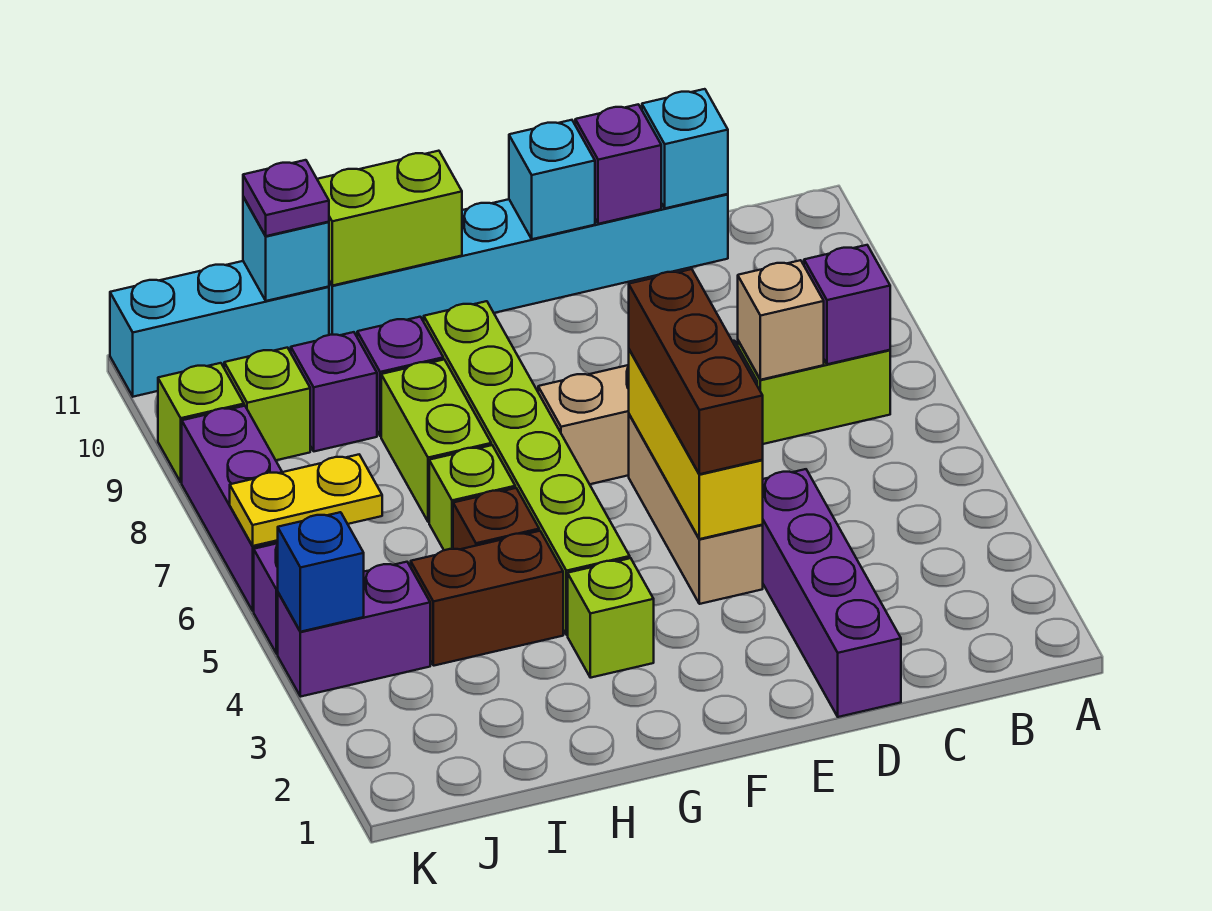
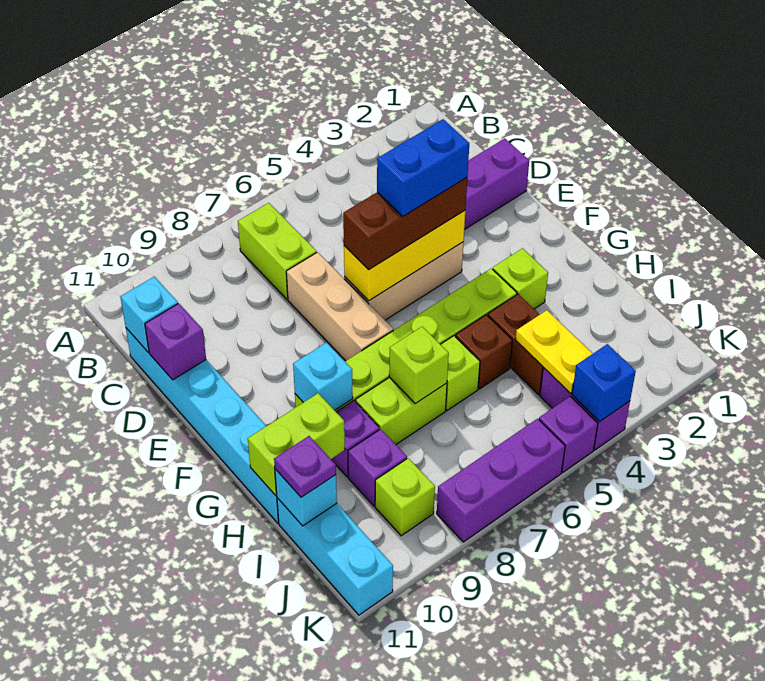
purple 1x1 brick [804,245,890,364] -> none
tan 1x1 brick [738,260,824,380] -> none
none -> blue 1x2 brick [377,119,469,216]
cyan 1x1 brick [509,120,595,239] -> cyan 1x1 brick moved to [293,343,353,410]
lime 1x2 brick [317,151,462,286] -> lime 1x2 brick turned to [248,393,345,496]
yellow 1x2 plate [230,455,382,546] -> yellow 1x2 plate moved to [515,310,593,393]
lime 1x1 brick [158,363,244,482] -> lime 1x1 brick moved to [389,327,449,404]

